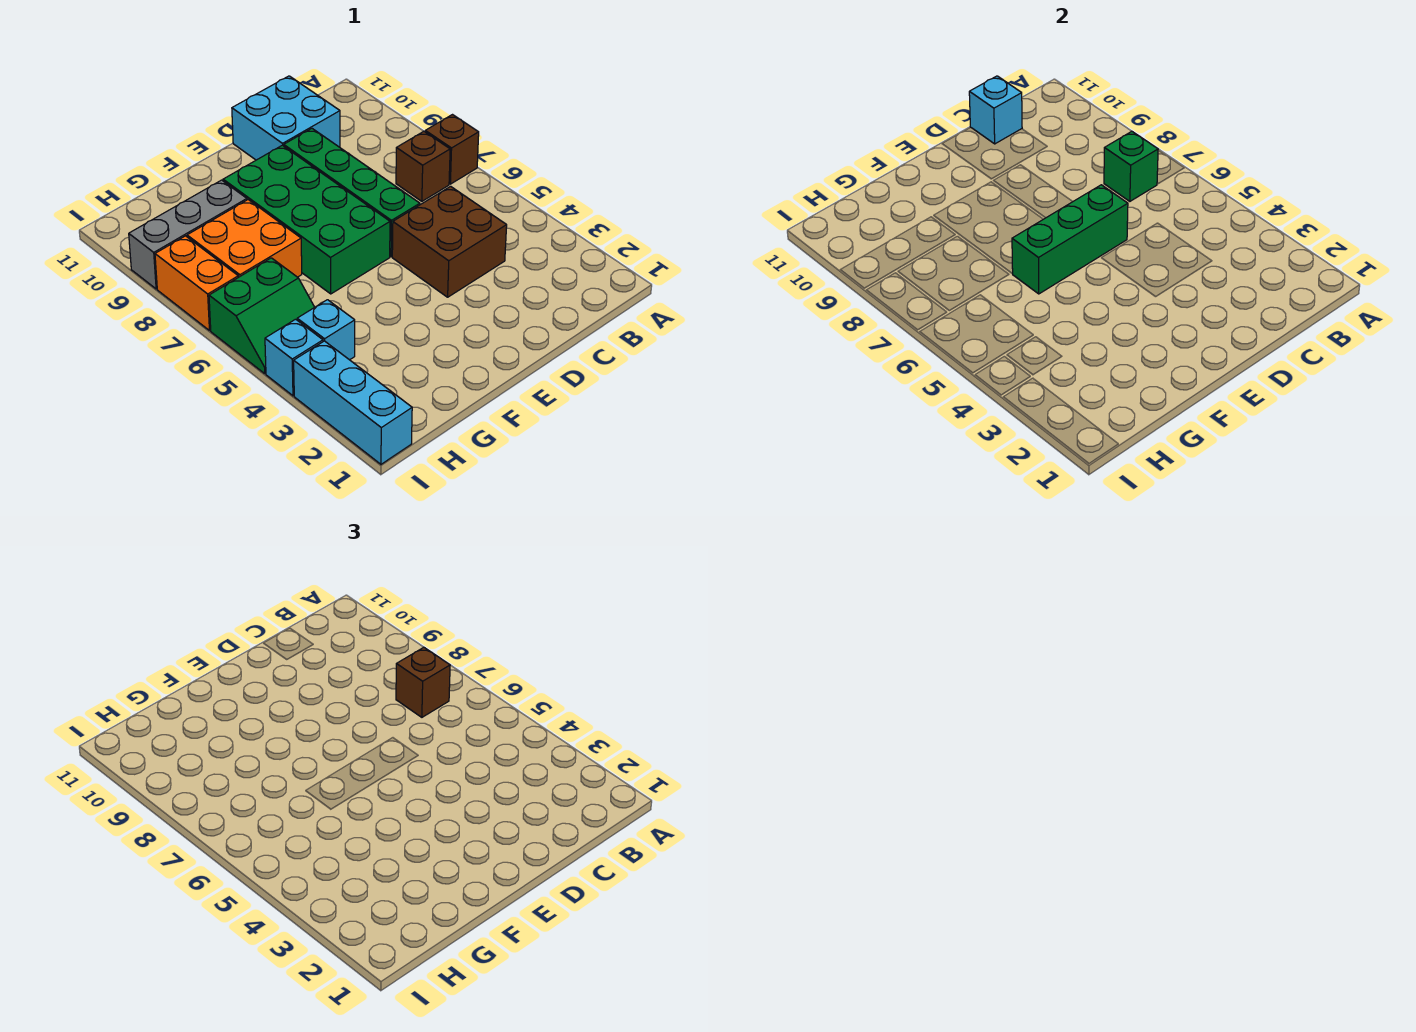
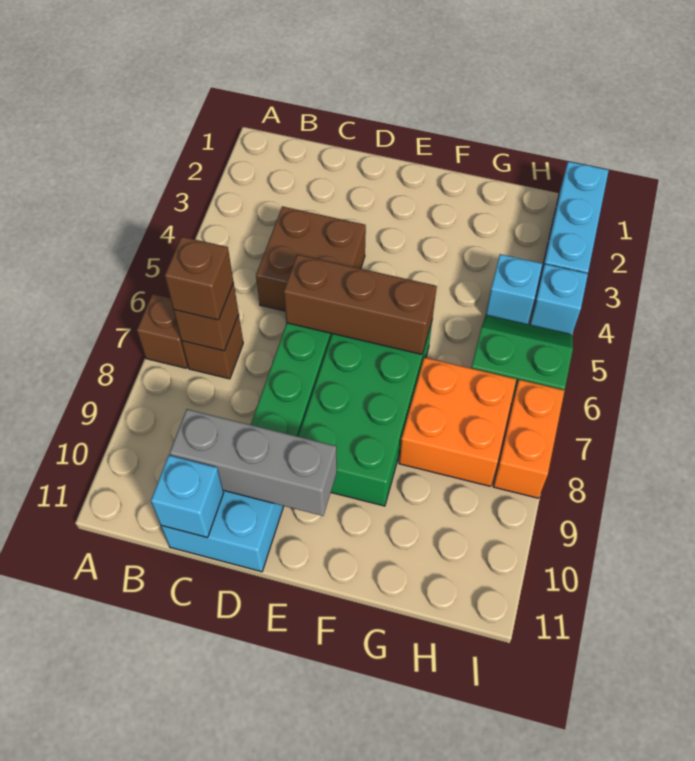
green 1x1 brick [1104,131,1158,201] -> brown 1x1 brick [174,283,239,351]
green 1x3 brick [1012,185,1128,294] -> brown 1x3 brick [284,255,437,354]
grey 1x3 brick [129,180,247,289] -> grey 1x3 brick moved to [170,409,337,516]

